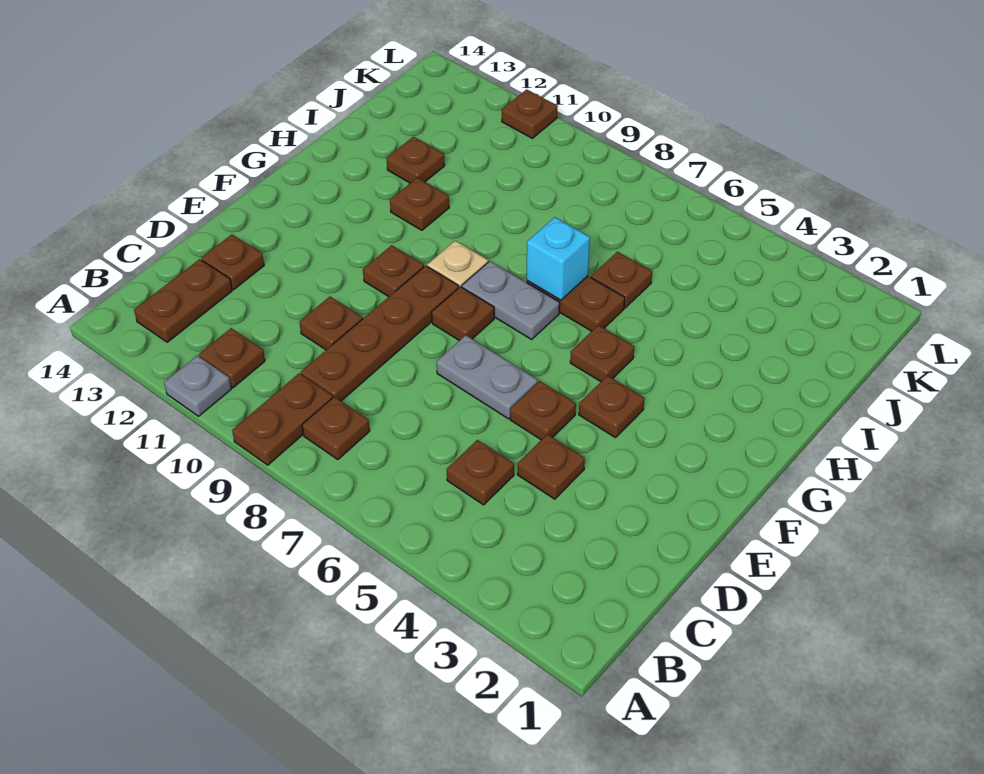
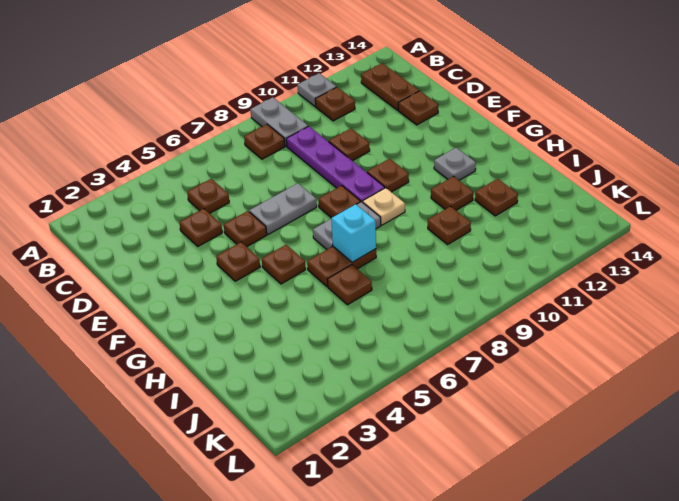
brown 1x2 plate [232,373,333,465] -> grey 1x2 plate [250,97,308,146]
brown 1x4 plate [301,266,459,401] -> purple 1x4 plate [286,126,385,202]
none -> grey 1x1 plate [434,148,476,180]
brown 1x1 plate [502,89,558,138] -> brown 1x1 plate moved to [428,206,471,244]

